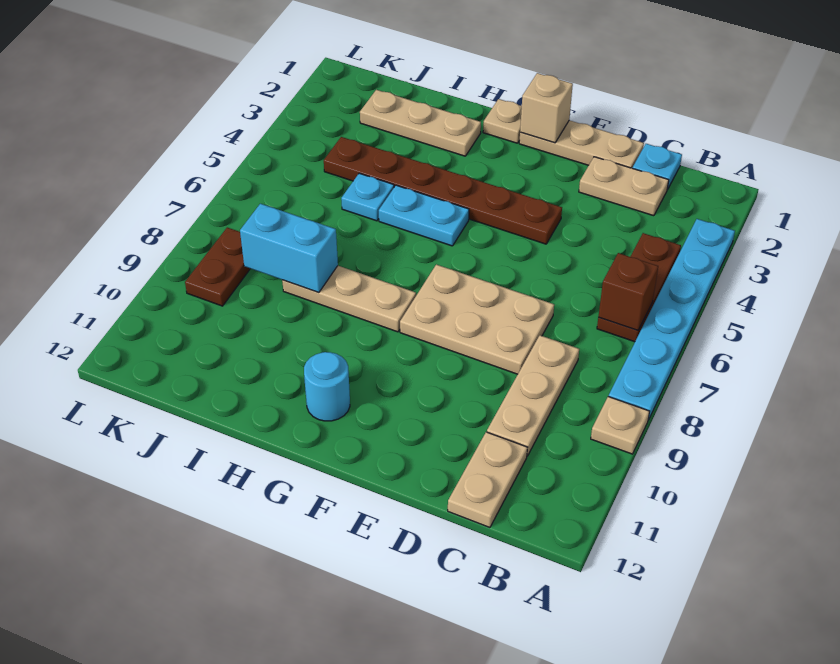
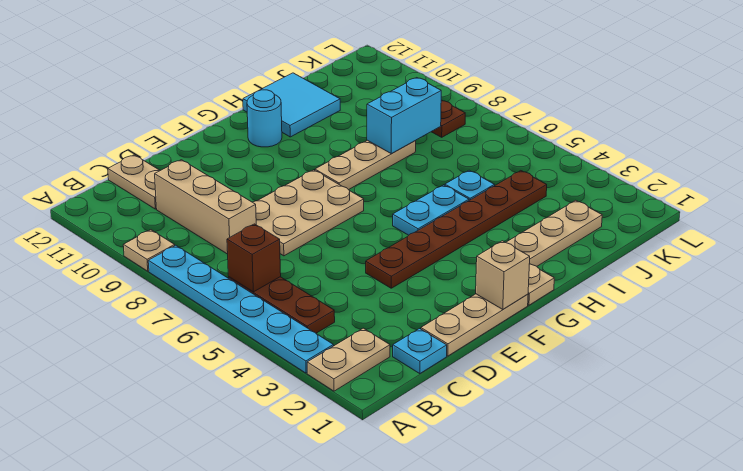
tan 1x2 plate [579,157,669,216] -> tan 1x2 plate moved to [307,328,390,391]
tan 1x3 plate [487,335,579,456] -> tan 1x3 brick [155,160,256,254]
none -> cyan 2x2 tile [243,73,340,137]

